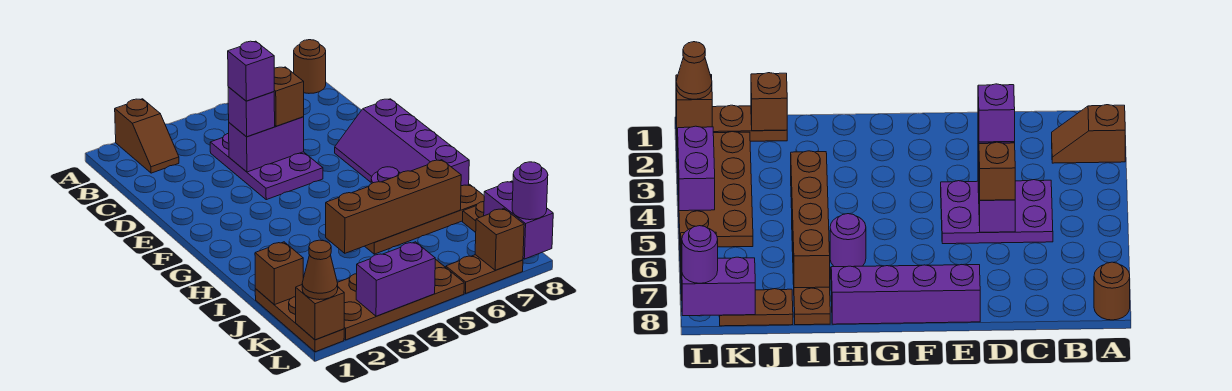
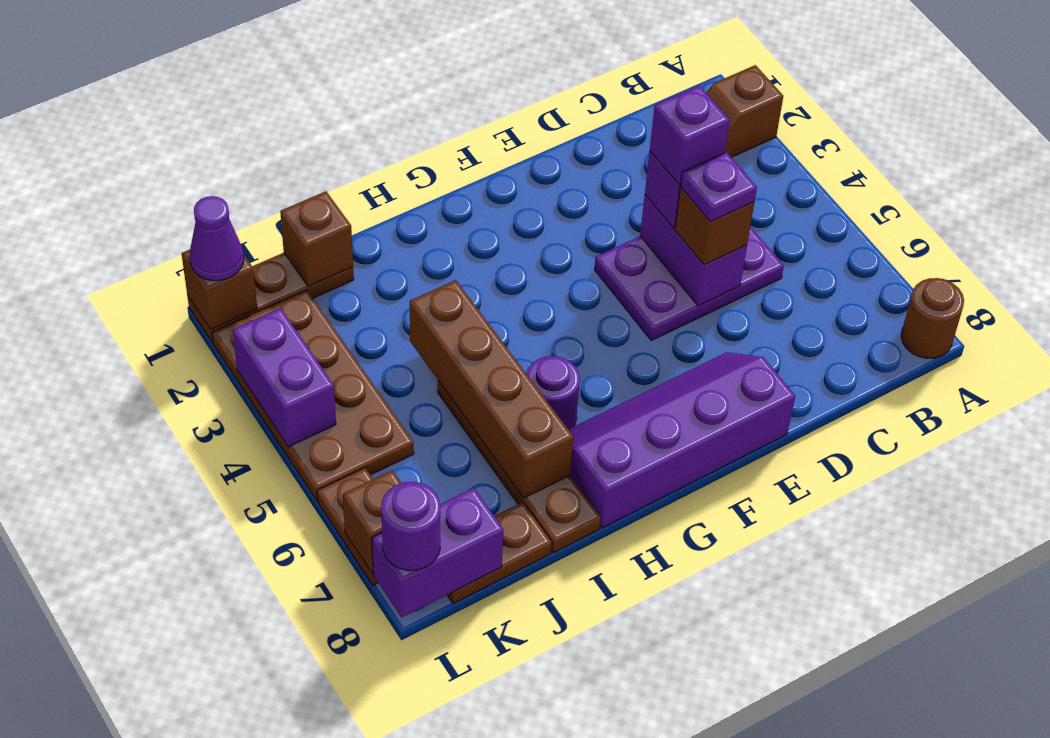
none -> purple 1x1 plate [680,152,757,222]
brown 1x1 cone [302,240,338,300] -> purple 1x1 cone [190,196,244,281]

